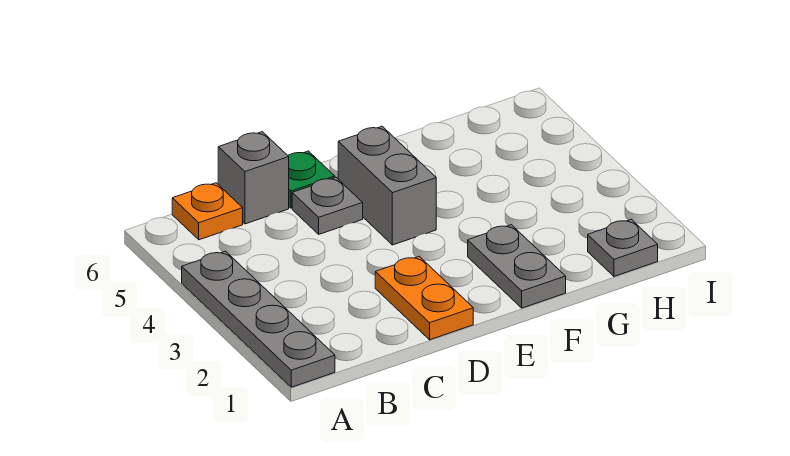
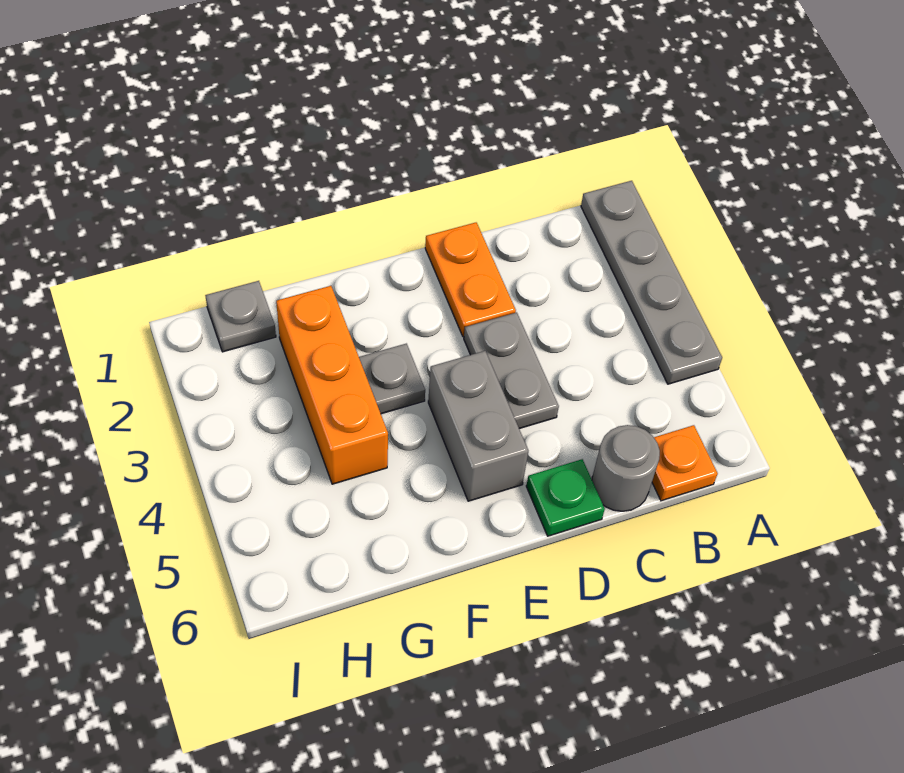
grey 1x1 brick [218,132,289,224] -> grey 1x1 round brick [592,425,660,511]
grey 1x1 plate [292,178,363,234] -> grey 1x1 plate moved to [359,344,425,414]
grey 1x2 plate [468,225,566,308] -> grey 1x2 plate moved to [464,312,559,429]
none -> orange 1x3 brick [276,286,388,484]

